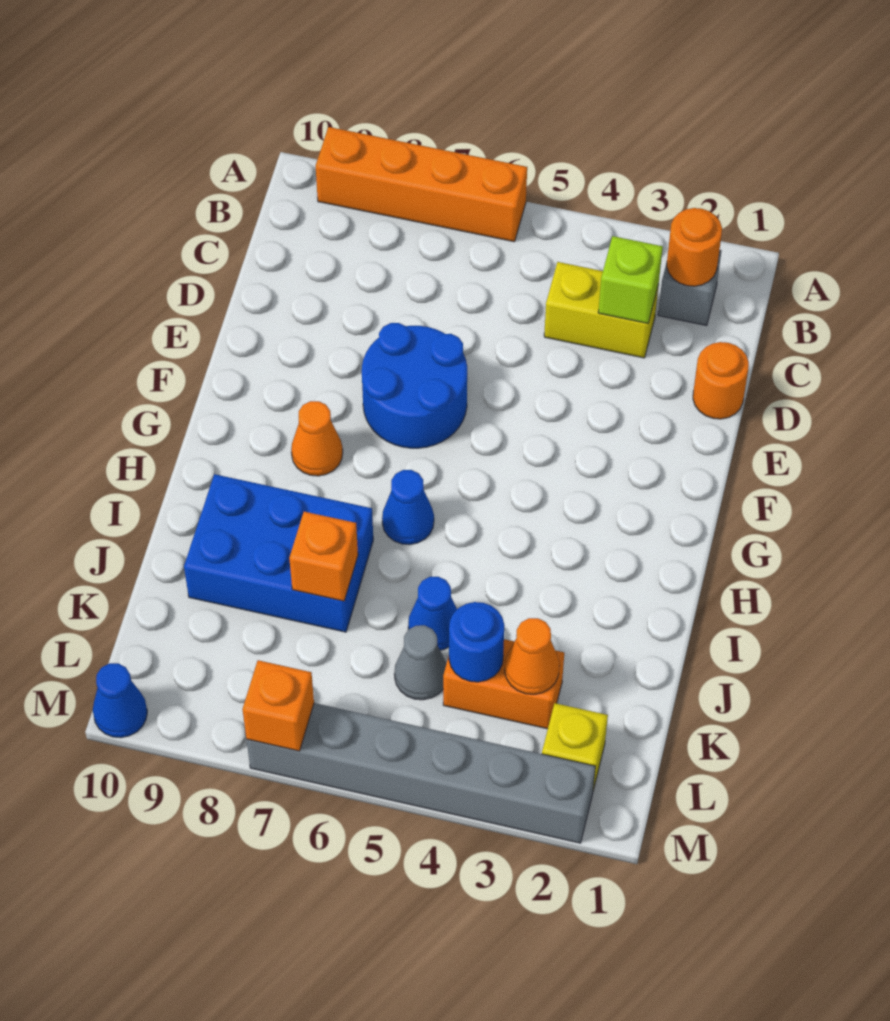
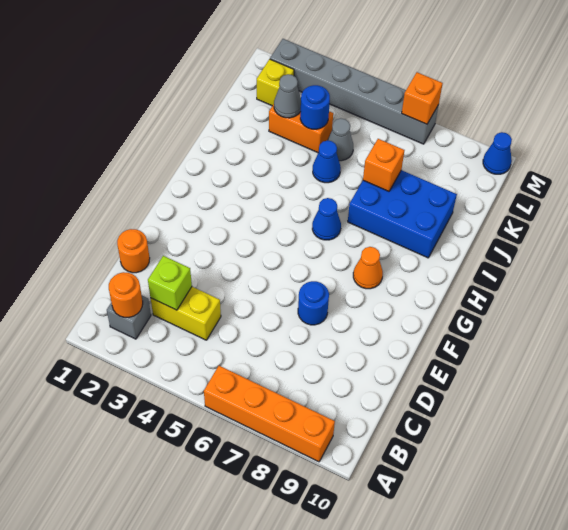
blue 2x2 round brick [362,323,467,448] -> blue 1x1 round brick [298,281,329,325]
orange 1x1 cone [505,618,559,694] -> grey 1x1 cone [274,74,301,118]

